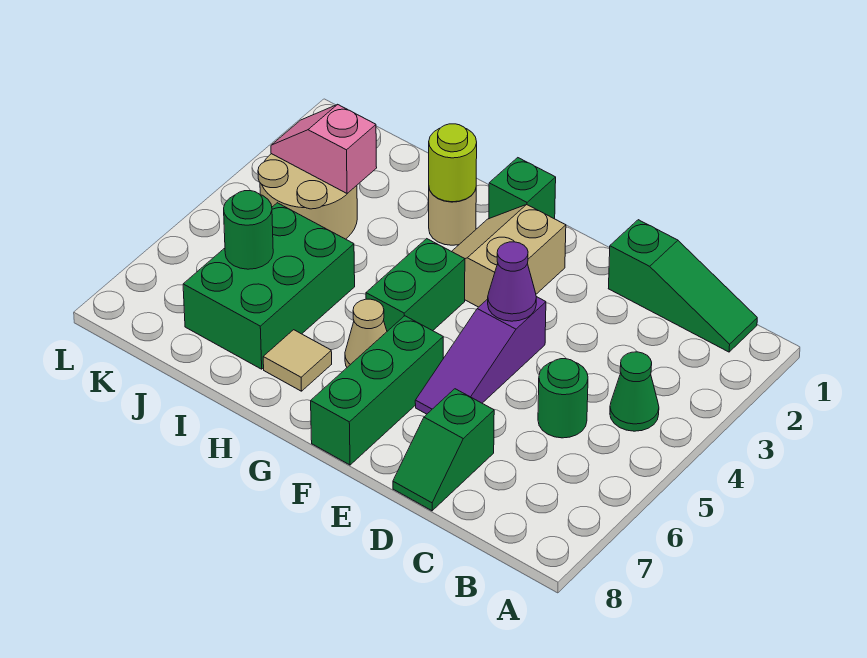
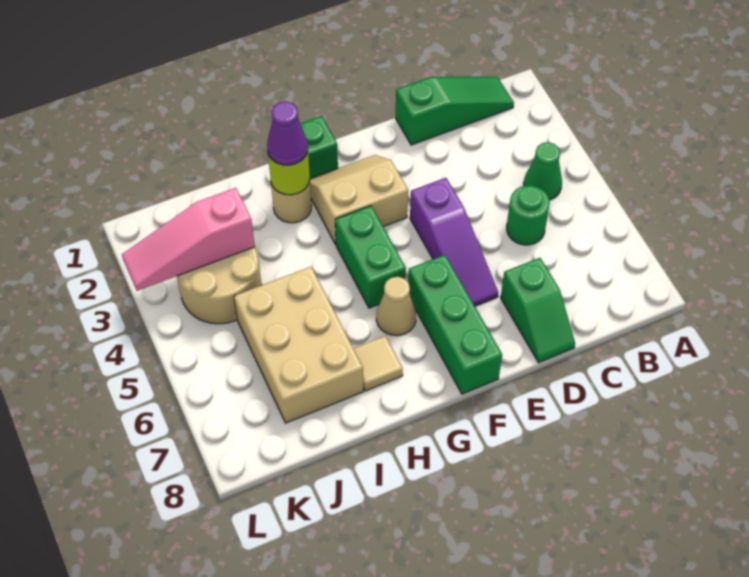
purple 1x1 cone [488,242,536,321] -> purple 1x1 cone moved to [267,102,308,165]
tan 2x2 slope [452,205,566,307] -> tan 2x2 slope turned to [310,155,408,245]
green 2x3 brick [183,203,355,369] -> tan 2x3 brick [234,267,363,423]
pink 1x2 slope [271,105,377,193] -> pink 1x3 slope [122,188,255,291]
green 1x1 round brick [224,191,273,269] -> none

